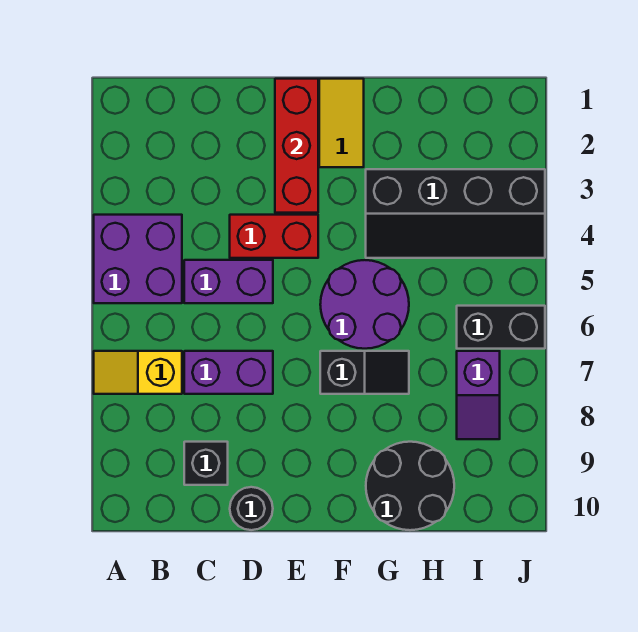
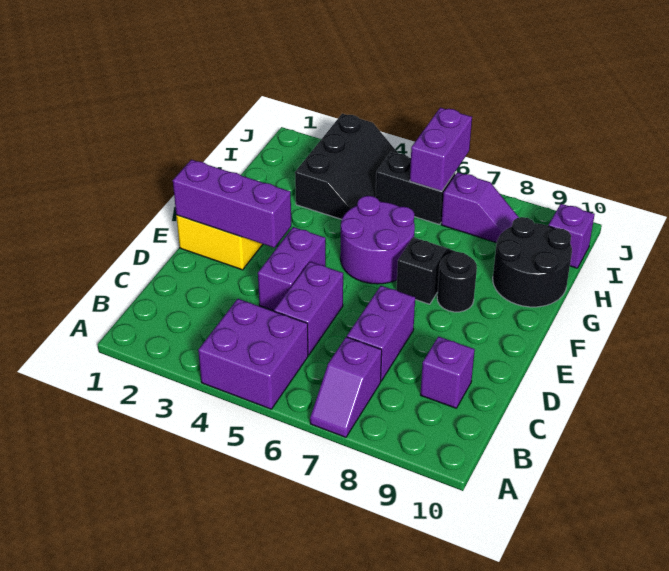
yellow 1x2 slope [94,351,182,394] -> purple 1x2 slope [310,337,382,437]
black 1x1 brick [184,442,228,485] -> purple 1x1 brick [420,337,475,408]
red 1x2 brick [230,215,318,258] -> purple 1x2 brick [258,227,326,311]
black 1x1 round brick [230,487,273,530] -> black 1x1 round brick moved to [437,252,477,312]
red 1x3 brick [275,79,318,213] -> purple 1x3 brick [173,160,291,248]
black 2x4 slope [366,169,545,258] -> black 2x3 slope [295,114,399,219]
black 1x2 brick [457,306,545,349] -> black 1x2 brick turned to [376,152,455,225]
none -> purple 1x2 brick [410,108,472,191]
none -> purple 1x1 brick [548,204,595,268]

